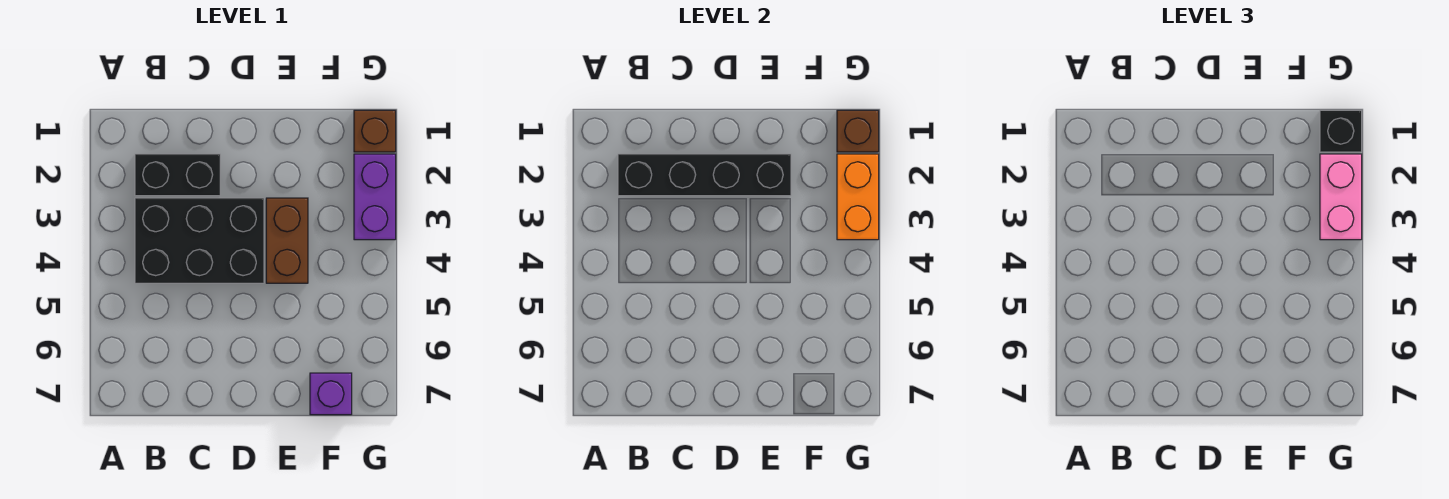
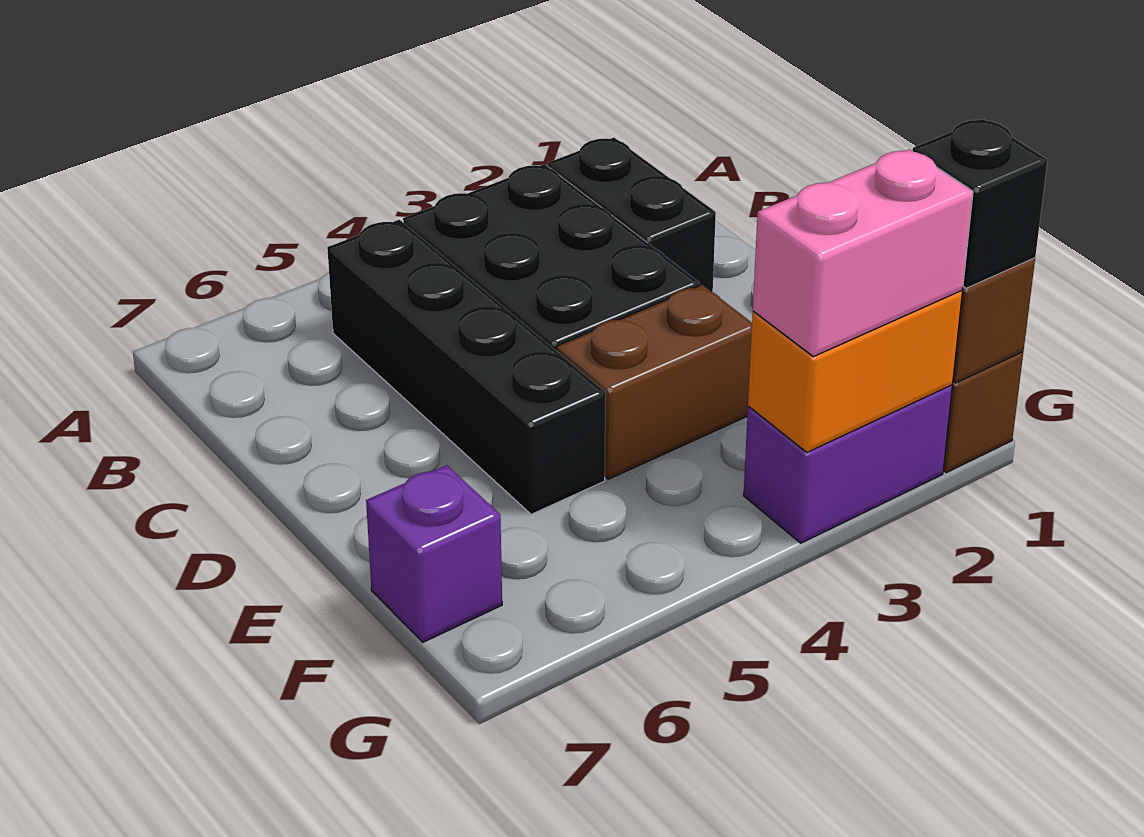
black 1x4 brick [618,154,791,196] -> black 1x4 brick moved to [327,220,606,514]

